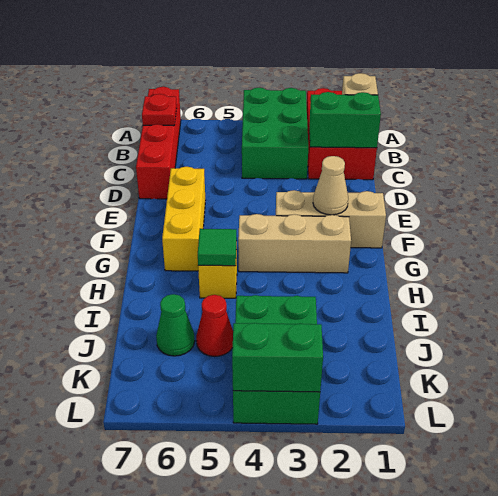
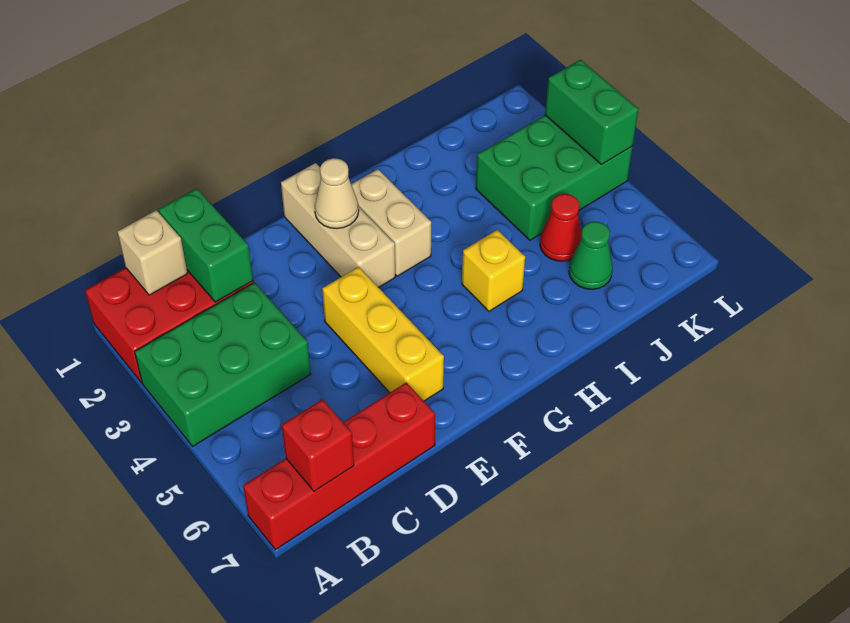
red 1x1 plate [142,94,177,126] -> red 1x1 brick [282,399,354,491]
yellow 1x3 brick [162,167,205,271] -> yellow 1x3 brick turned to [322,267,444,401]
tan 1x3 brick [238,214,351,273] -> tan 1x2 brick [351,169,431,276]
green 1x1 tile [198,229,237,266] -> none

